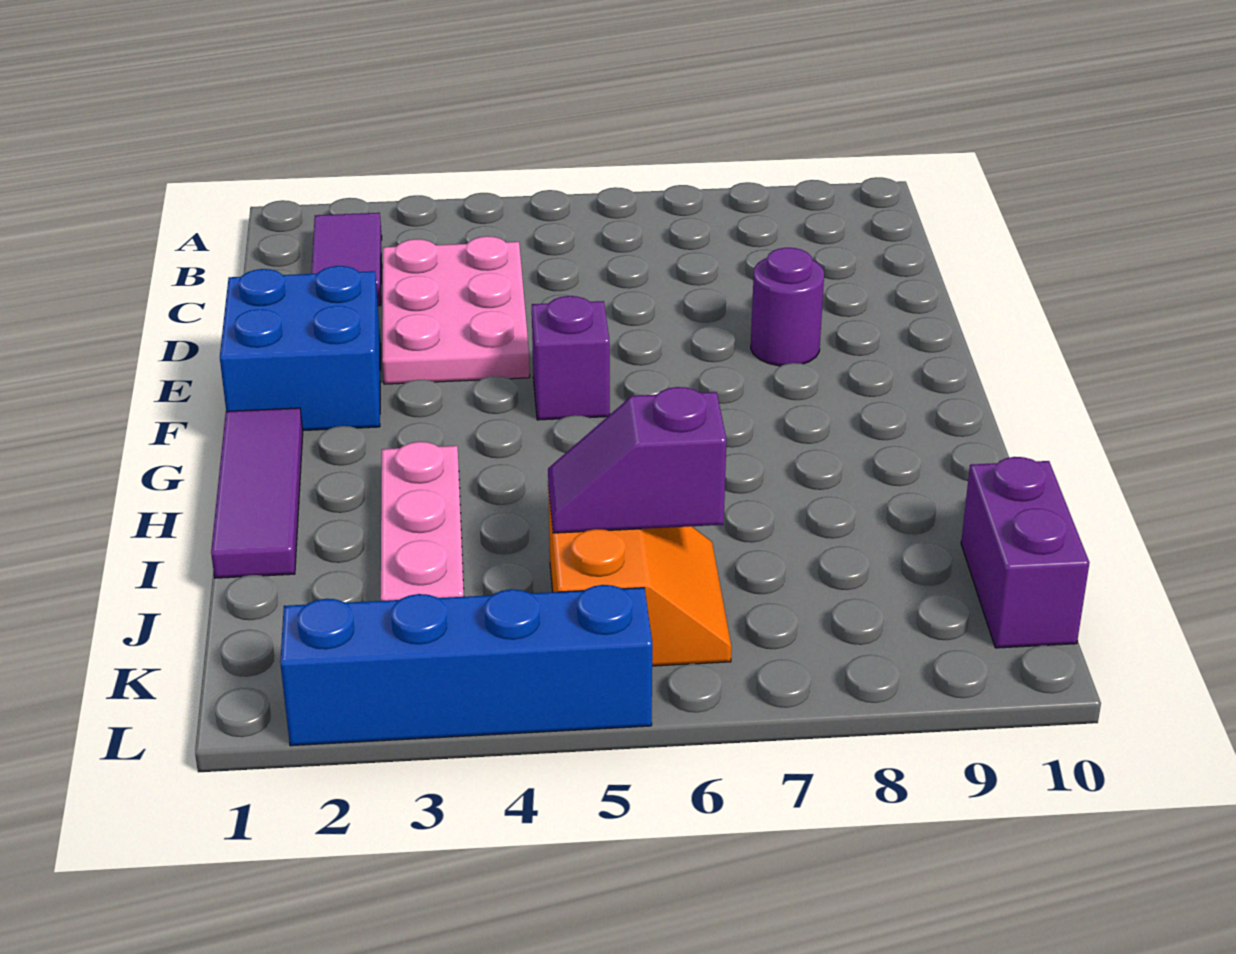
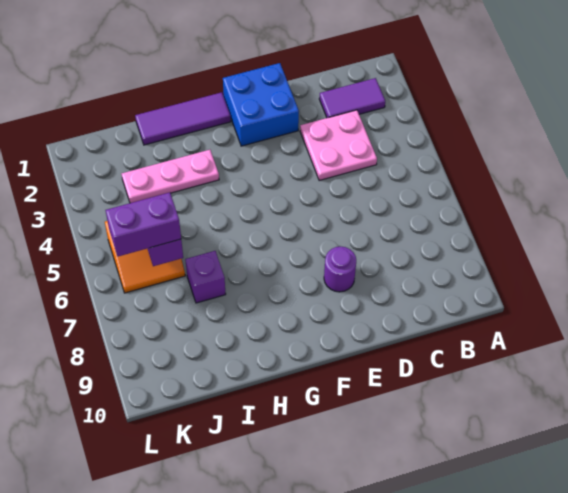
pink 2x3 plate [382,236,530,384] -> pink 2x2 plate [300,110,377,181]
purple 1x1 brick [532,296,610,420] -> purple 1x1 brick moved to [185,251,226,303]
purple 1x2 brick [961,457,1089,648] -> purple 1x2 brick moved to [105,192,181,256]
blue 1x4 brick [280,585,652,746] -> none

